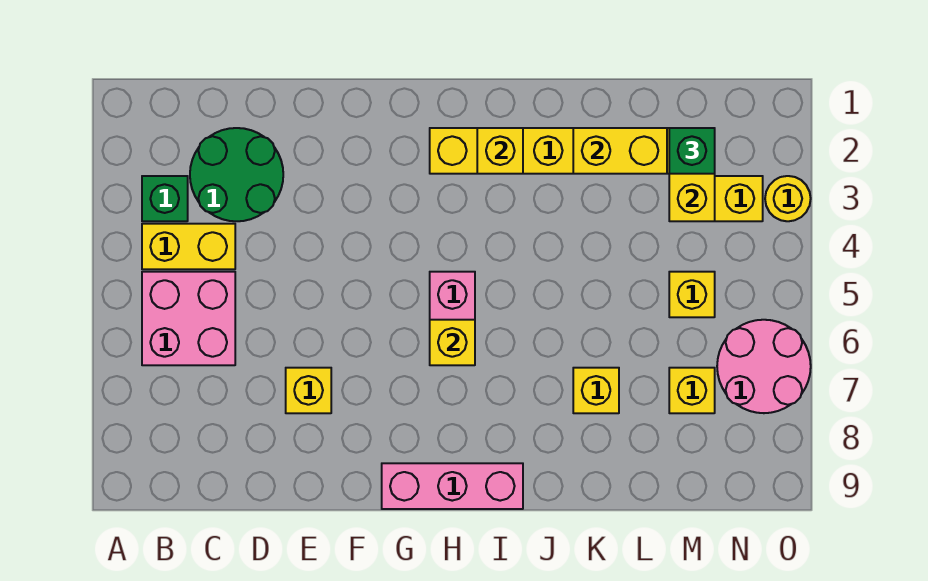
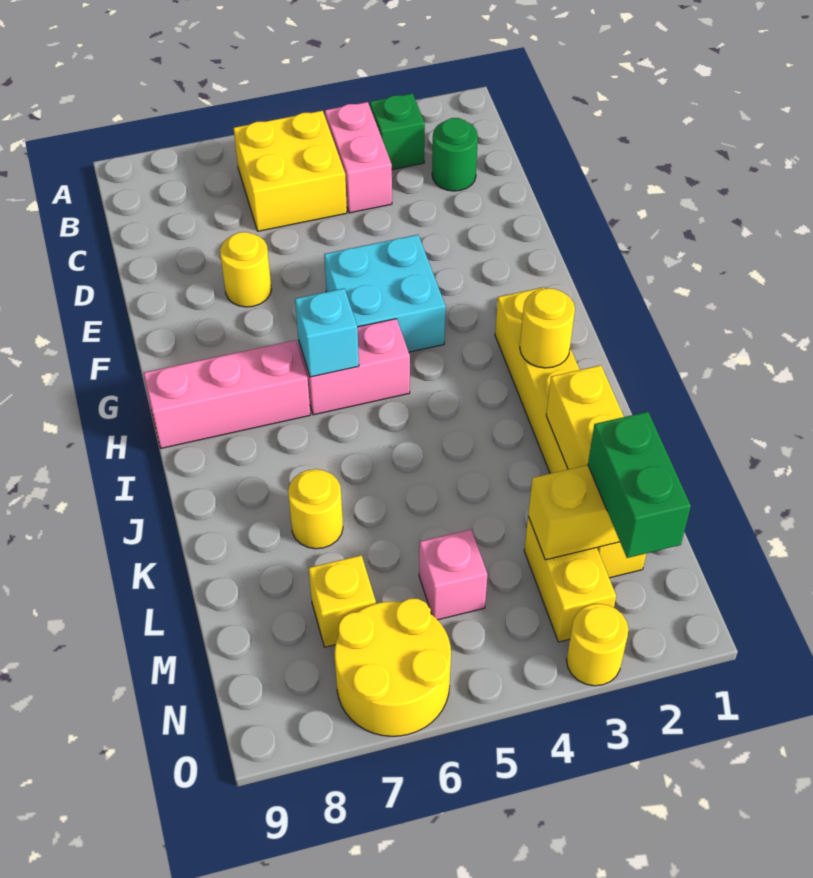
yellow 1x2 brick [142,224,235,269] -> pink 1x2 brick [325,102,392,213]
pink 2x2 brick [142,272,235,365] -> yellow 2x2 brick [234,111,347,231]
green 2x2 round brick [190,128,283,221] -> green 1x1 round brick [432,118,478,191]
yellow 1x1 brick [286,368,331,413] -> yellow 1x1 round brick [220,232,272,307]
none -> cyan 2x2 brick [324,235,446,352]
pink 1x3 brick [382,463,523,509] -> pink 1x3 brick turned to [144,340,310,448]
yellow 1x1 brick [430,320,475,365] -> cyan 1x1 brick [295,288,359,377]
yellow 1x1 brick [477,128,523,174] -> yellow 1x1 round brick [520,289,575,368]
yellow 1x1 brick [573,368,619,413] -> yellow 1x1 round brick [288,469,343,549]
green 1x1 brick [669,128,715,174] -> green 1x2 brick [588,412,691,558]
yellow 1x1 brick [669,272,715,317] -> pink 1x1 brick [419,529,488,620]
pink 2x2 round brick [717,320,811,413] -> yellow 2x2 round brick [335,599,451,736]

